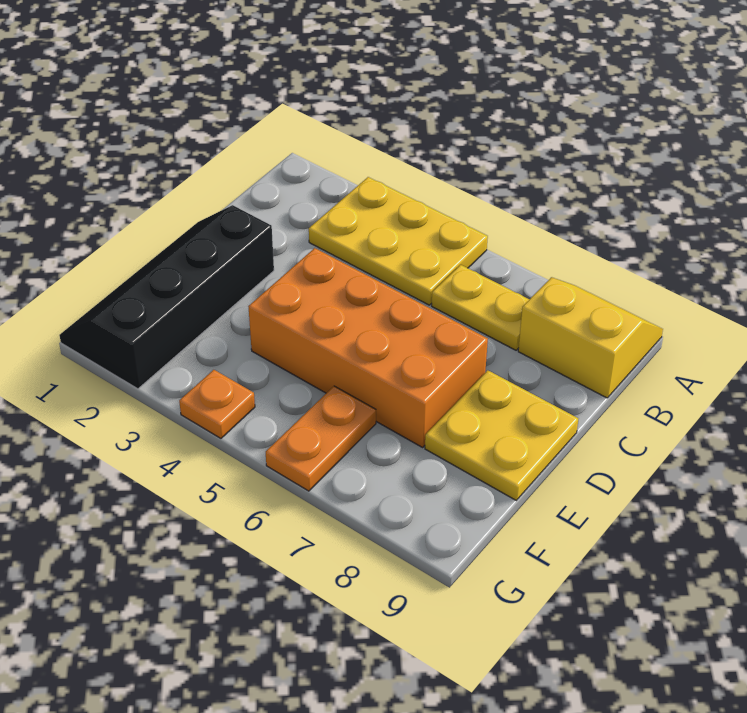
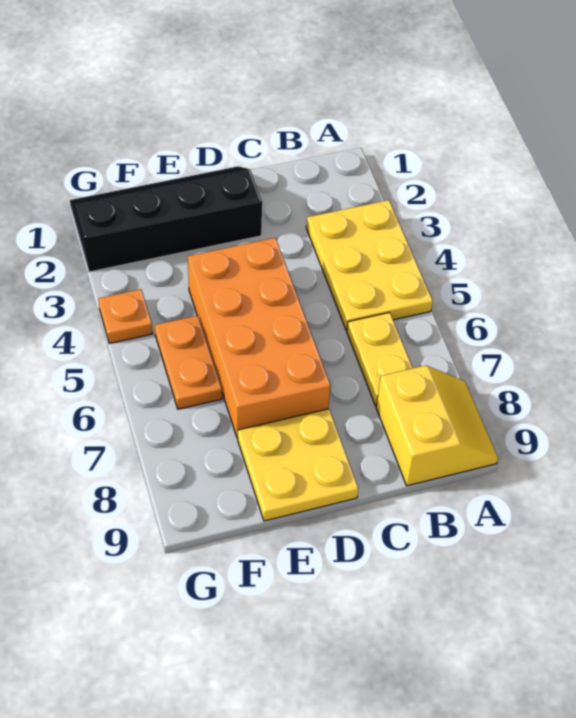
orange 1x2 plate [266,386,376,491] -> orange 1x2 plate turned to [155,315,222,409]

